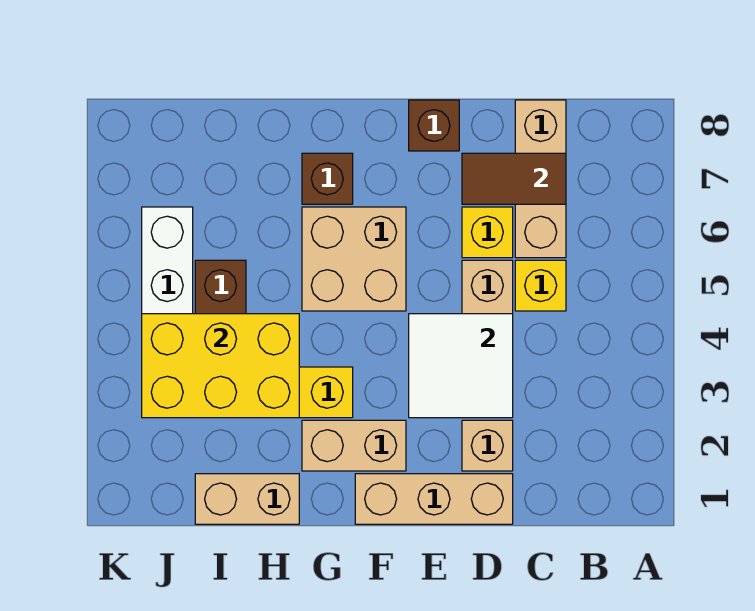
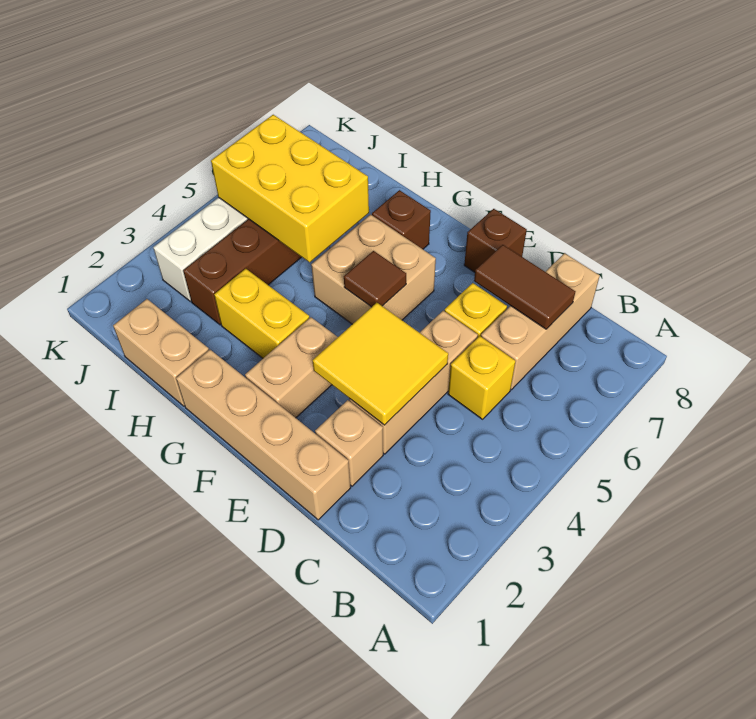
tan 1x3 brick [355,474,513,524] -> tan 1x4 brick [176,350,351,520]
white 2x2 tile [409,314,513,418] -> yellow 2x2 tile [313,303,448,425]
tan 1x2 brick [302,420,406,471] -> tan 1x2 brick turned to [245,317,338,418]
none -> brown 1x1 tile [344,251,406,307]
yellow 2x3 brick [142,314,299,418] -> yellow 2x3 brick moved to [211,115,369,262]

